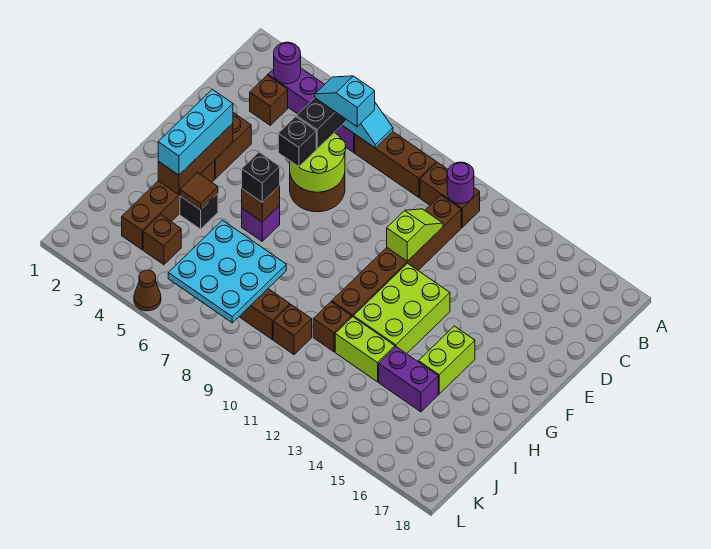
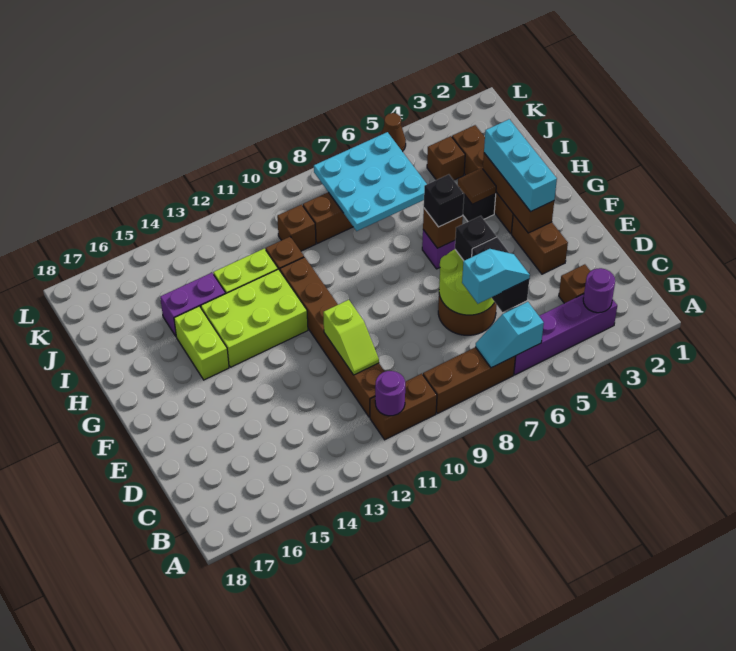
lime 2x3 brick [353,263,450,354] -> lime 2x3 brick turned to [201,269,308,367]

